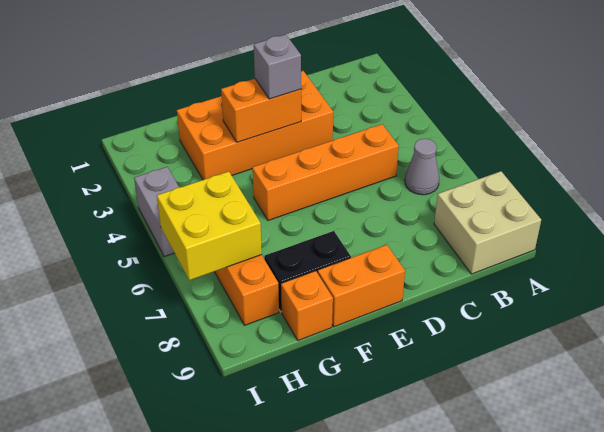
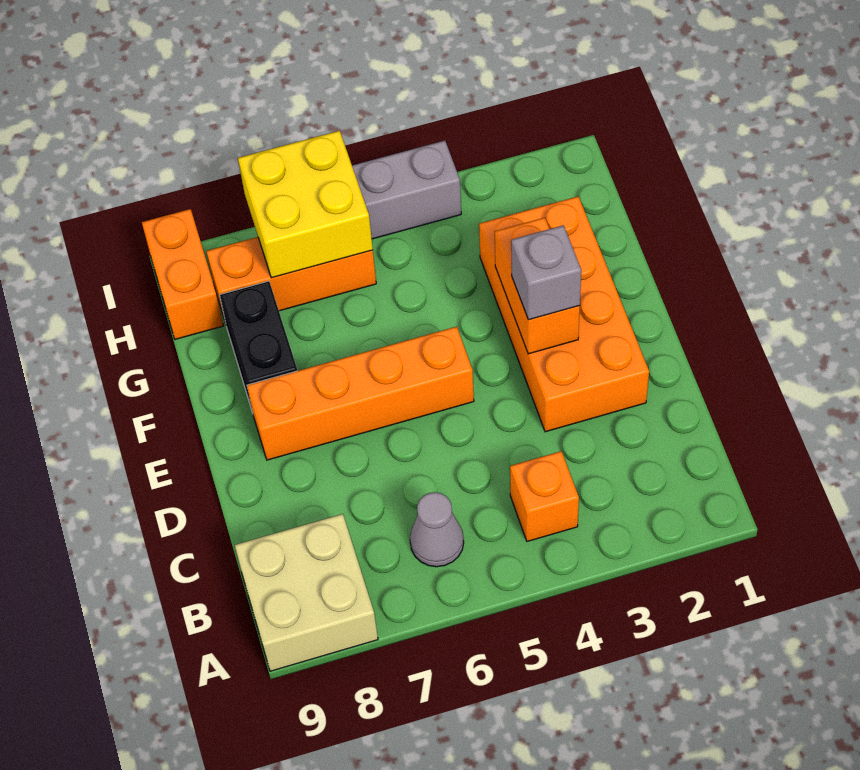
orange 1x4 brick [252,124,399,220] -> orange 1x4 brick turned to [247,327,474,460]
orange 1x2 brick [318,245,405,327] -> orange 1x2 brick moved to [142,209,223,339]
orange 1x1 brick [281,271,333,340] -> orange 1x1 brick moved to [510,451,579,541]

